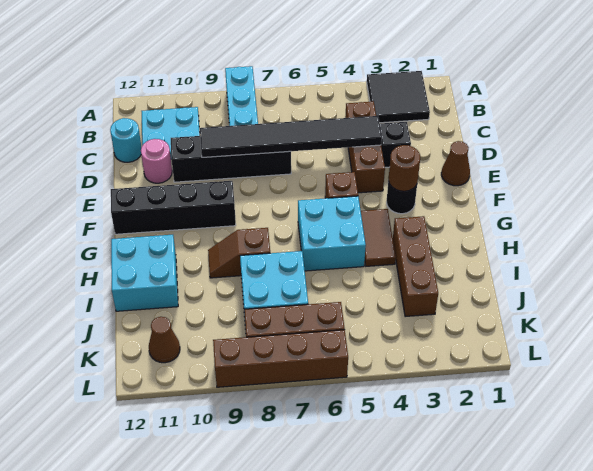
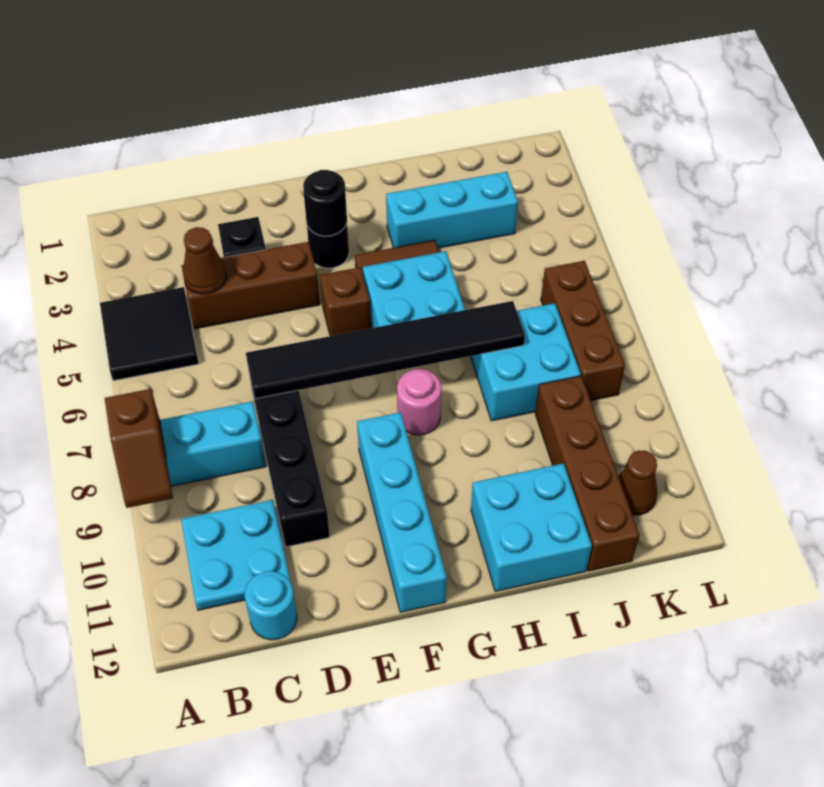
black 2x2 tile [367,71,430,123] -> black 2x2 tile moved to [100,287,199,381]
black 1x6 tile [200,116,382,157] -> black 1x6 tile turned to [246,301,525,399]
pink 1x1 round brick [141,139,172,183] -> pink 1x1 round brick moved to [397,369,441,435]
brown 1x1 cone [441,141,470,186] -> brown 1x1 cone moved to [183,227,226,294]
brown 1x1 round brick [389,145,420,191] -> black 1x1 round brick [303,170,347,236]
black 1x4 brick [111,181,236,234] -> cyan 1x4 brick [357,412,447,612]
brown 1x3 brick [393,216,438,317] -> cyan 1x3 brick [386,172,518,248]
brown 1x2 slope [208,228,270,278] -> brown 1x2 slope moved to [105,389,173,508]
brown 1x4 brick [213,330,348,387] -> brown 1x4 brick moved to [535,376,640,571]

